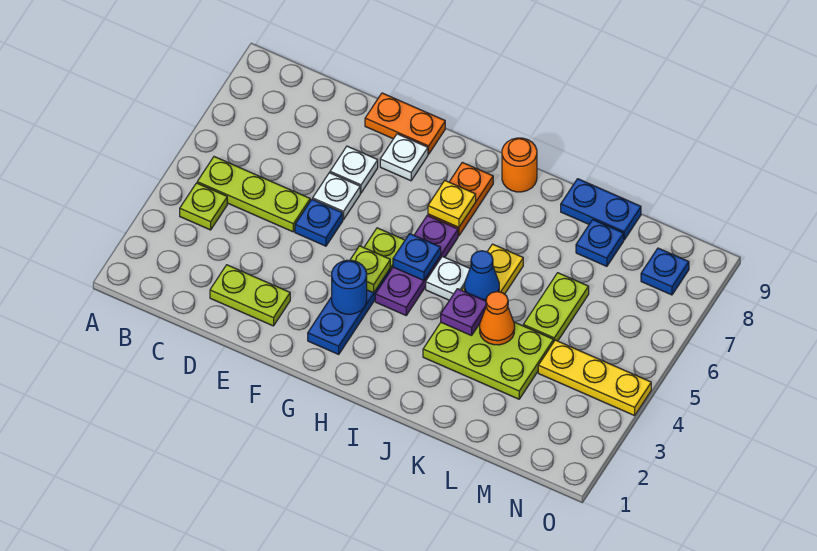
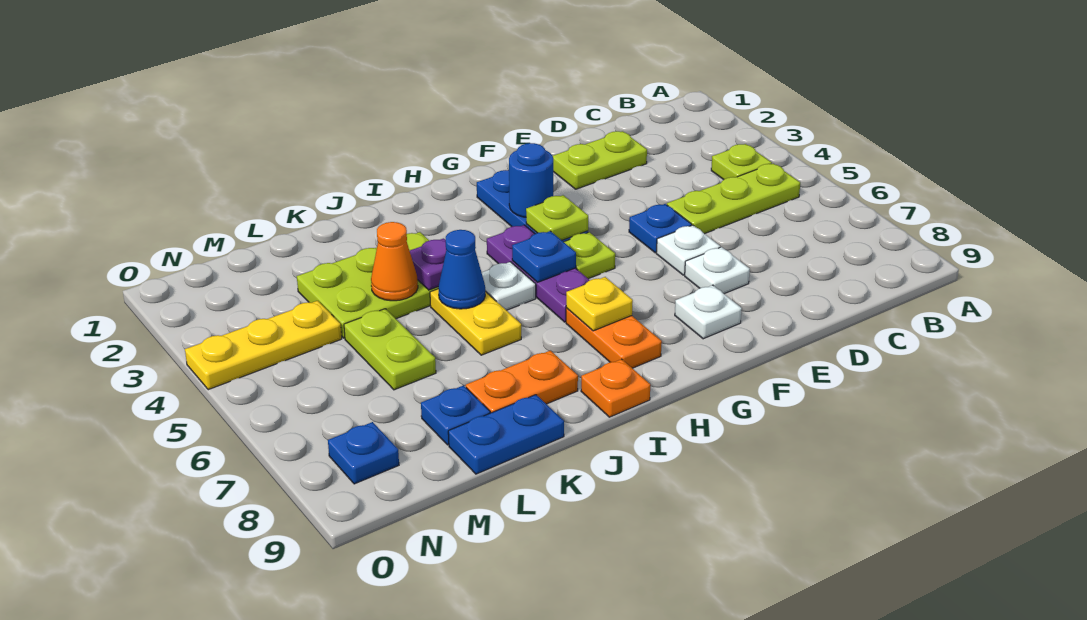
orange 1x2 plate [365,93,445,154] -> orange 1x2 plate moved to [466,351,578,413]
orange 1x1 round brick [502,138,537,192] -> orange 1x1 plate [581,359,650,417]

